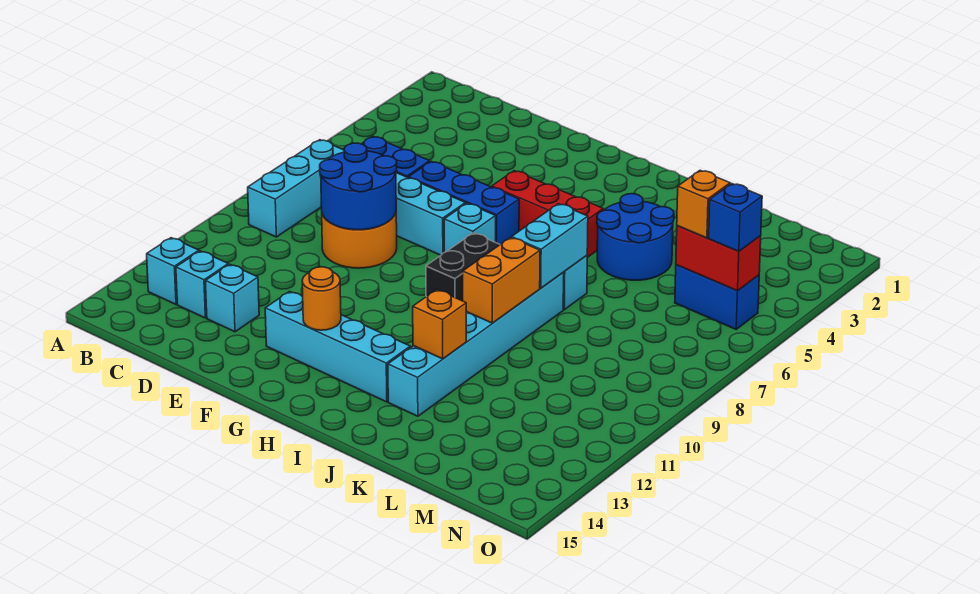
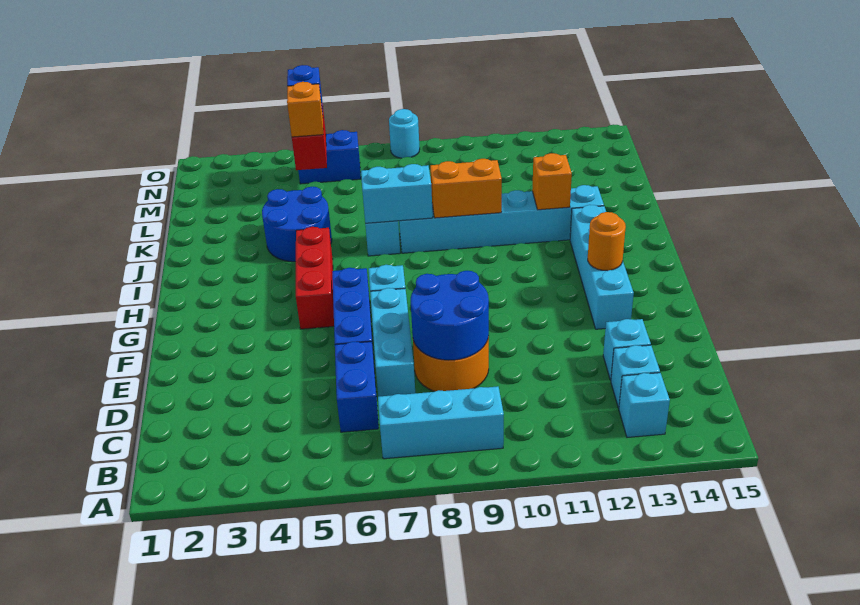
black 1x2 brick [426,233,500,301] -> none
blue 1x2 brick [675,265,759,329] -> blue 1x2 brick turned to [298,130,361,184]
none -> cyan 1x1 round brick [389,109,420,158]

